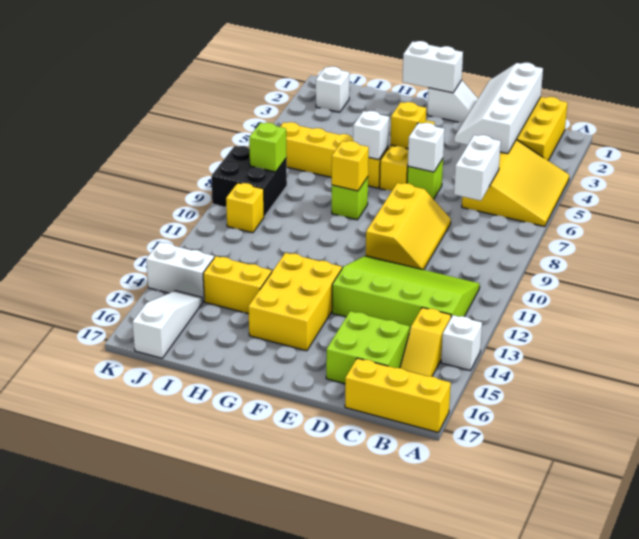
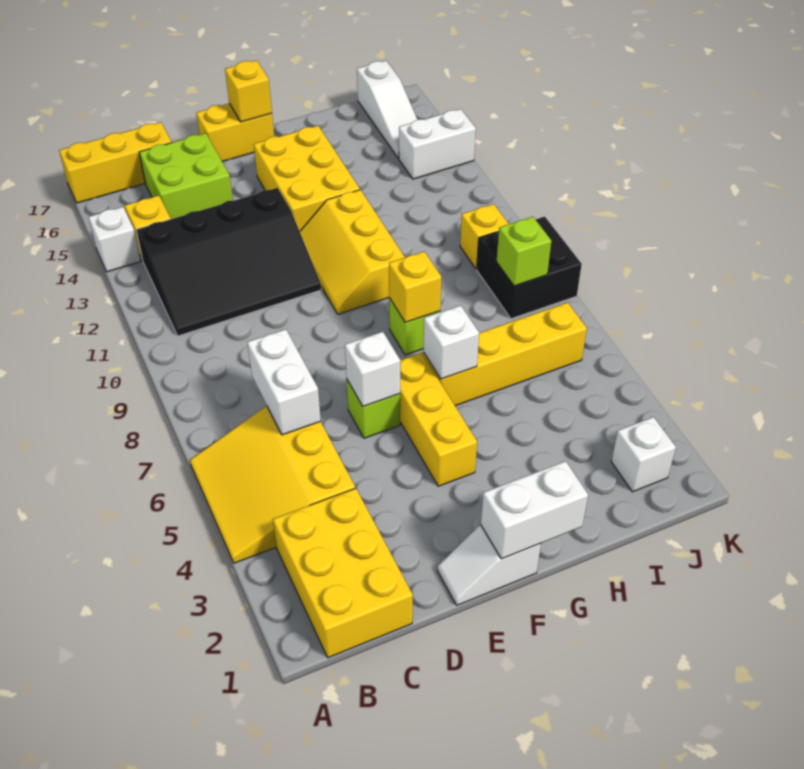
lime 3x4 slope [332,256,480,333] -> black 3x4 slope [136,188,321,336]
white 2x4 slope [454,63,543,154] -> none
yellow 2x3 slope [366,183,451,270] -> yellow 2x3 slope moved to [300,190,405,314]
yellow 1x1 brick [390,102,426,149] -> yellow 1x1 brick moved to [225,60,272,122]
yellow 1x2 brick [203,256,272,314] -> yellow 1x2 brick moved to [196,103,274,161]

